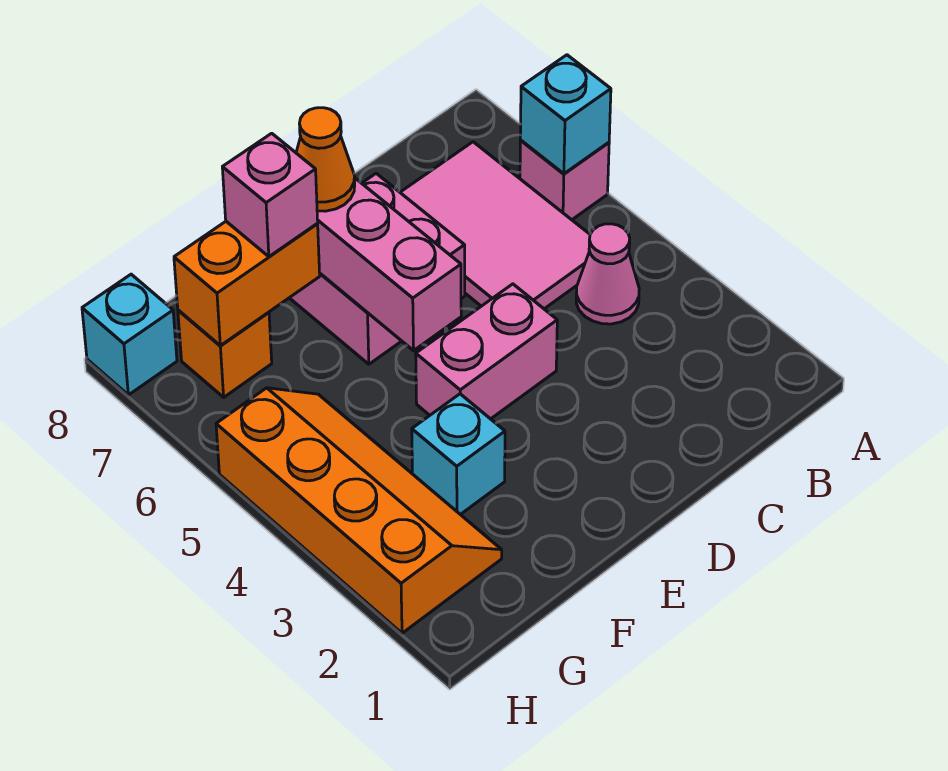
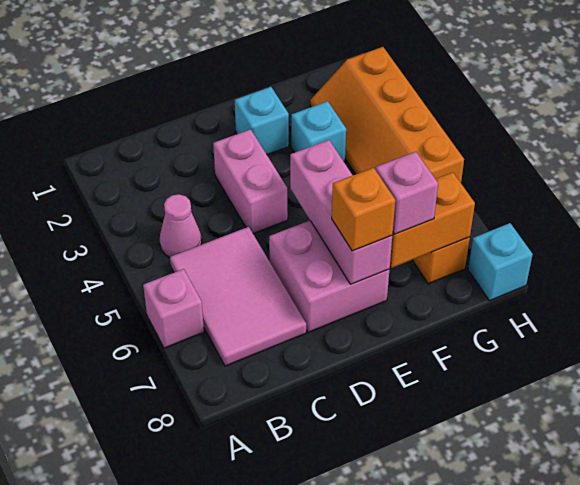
cyan 1x1 brick [520,55,611,174] -> cyan 1x1 brick moved to [235,87,289,155]
pink 1x2 brick [416,284,557,419] -> pink 1x2 brick turned to [213,129,288,233]
orange 1x1 cone [296,108,355,211] -> orange 1x1 brick [332,168,395,251]

